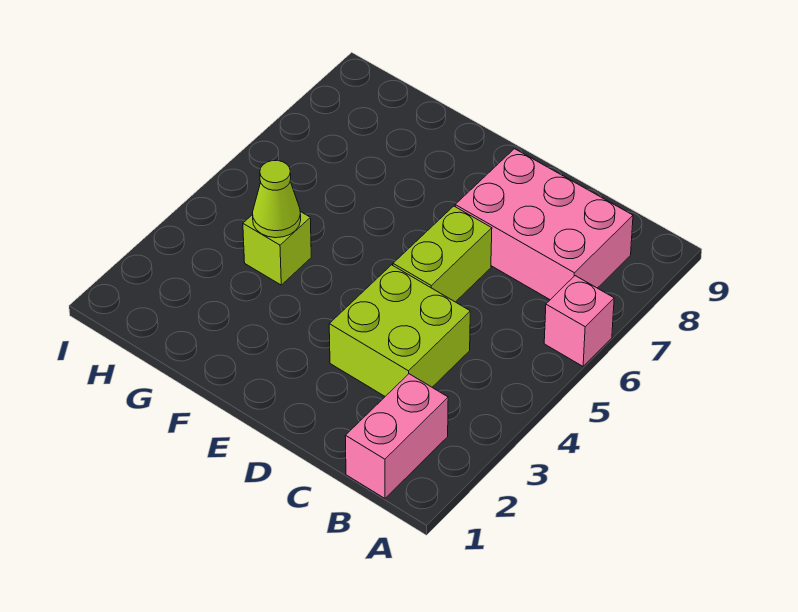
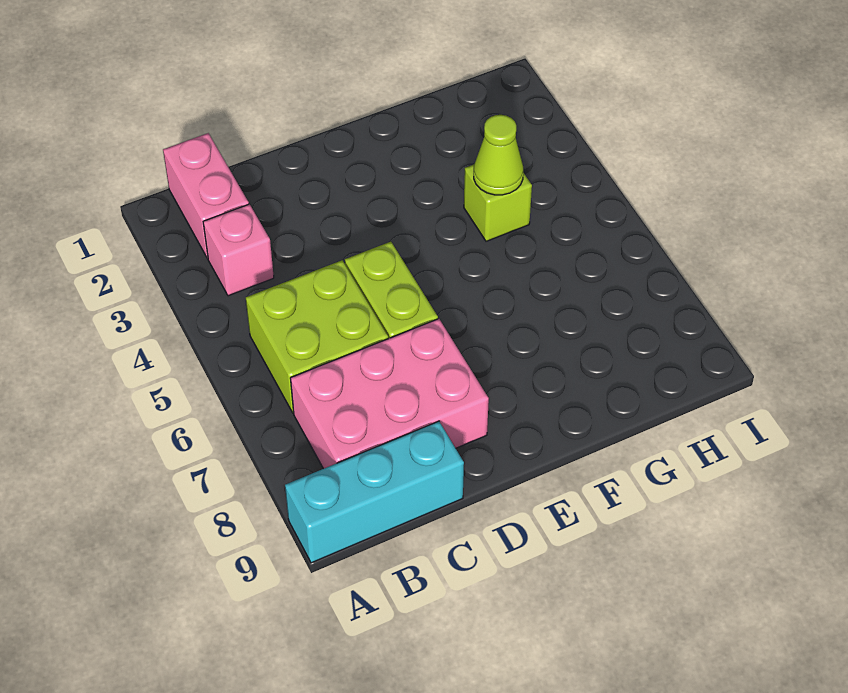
pink 1x1 brick [544,276,614,366] -> pink 1x1 brick moved to [203,204,274,296]
none -> cyan 1x3 brick [285,421,464,563]
lime 2x2 brick [329,265,470,396] -> lime 2x2 brick moved to [246,260,388,413]

